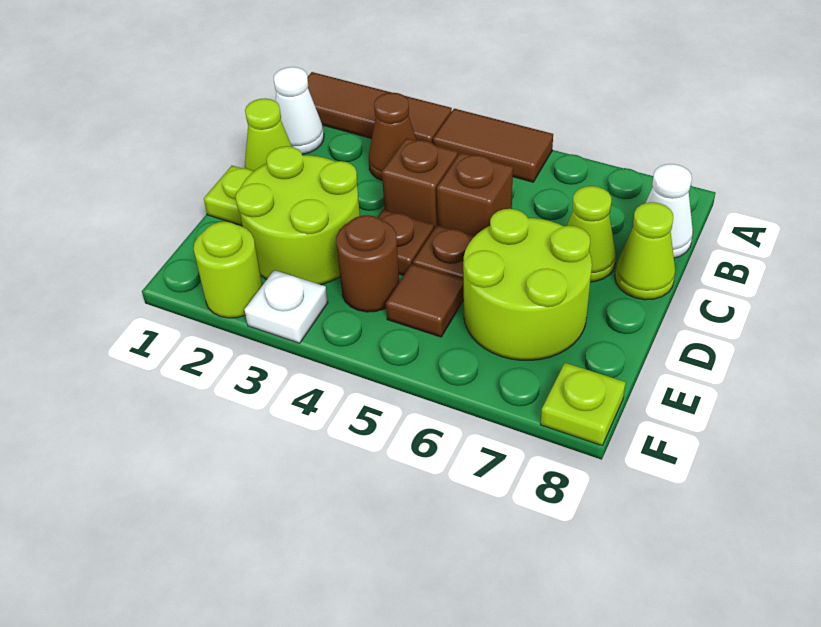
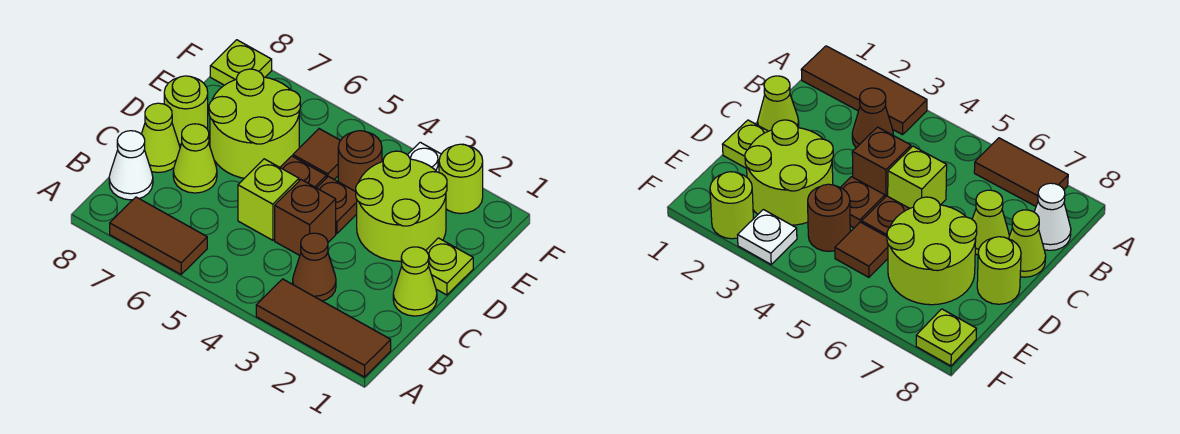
brown 1x2 tile [433,109,553,182] -> brown 1x2 tile moved to [110,197,207,274]
white 1x1 cone [274,67,324,154] -> none
brown 1x1 brick [437,152,513,236] -> lime 1x1 brick [238,159,299,240]
none -> lime 1x1 round brick [164,76,208,145]

